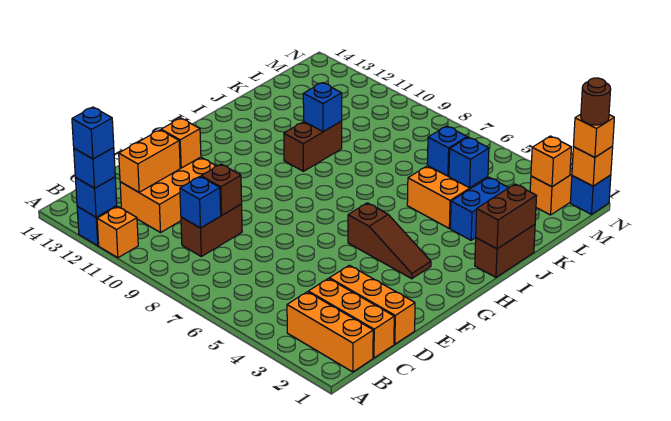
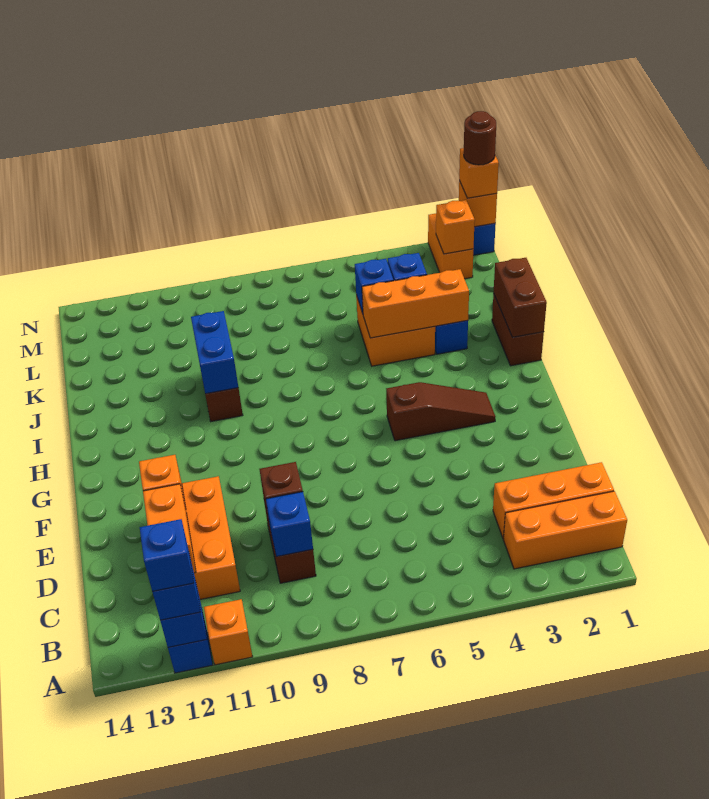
orange 1x3 brick [329,265,415,344] -> orange 1x3 brick moved to [362,269,469,338]
blue 1x1 brick [303,83,342,132] -> blue 1x2 brick [191,311,238,394]

